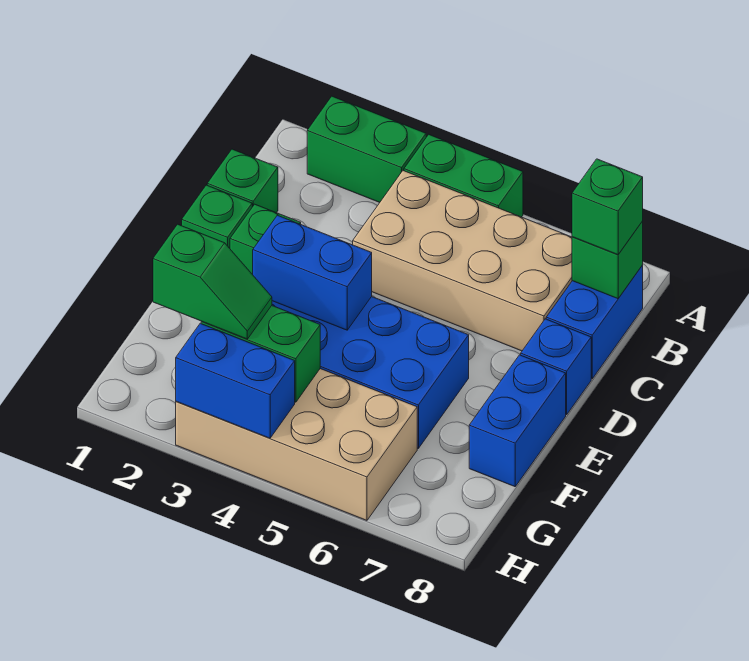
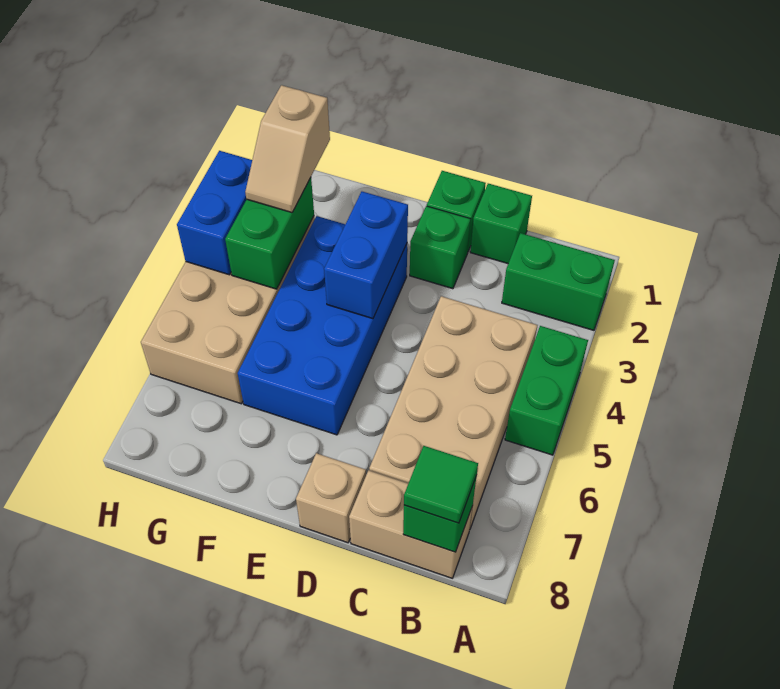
green 1x2 brick [307,96,426,202] -> green 1x2 brick turned to [502,233,615,330]
blue 1x2 brick [546,265,643,379] -> tan 1x2 brick [349,470,473,578]
green 1x1 brick [572,159,643,255] -> green 1x1 tile [404,446,478,523]
blue 1x1 brick [521,319,591,415] -> tan 1x1 brick [296,453,366,543]
blue 1x2 brick [469,355,566,487] -> none
green 1x2 slope [153,224,272,339] -> tan 1x2 slope [245,85,330,213]

